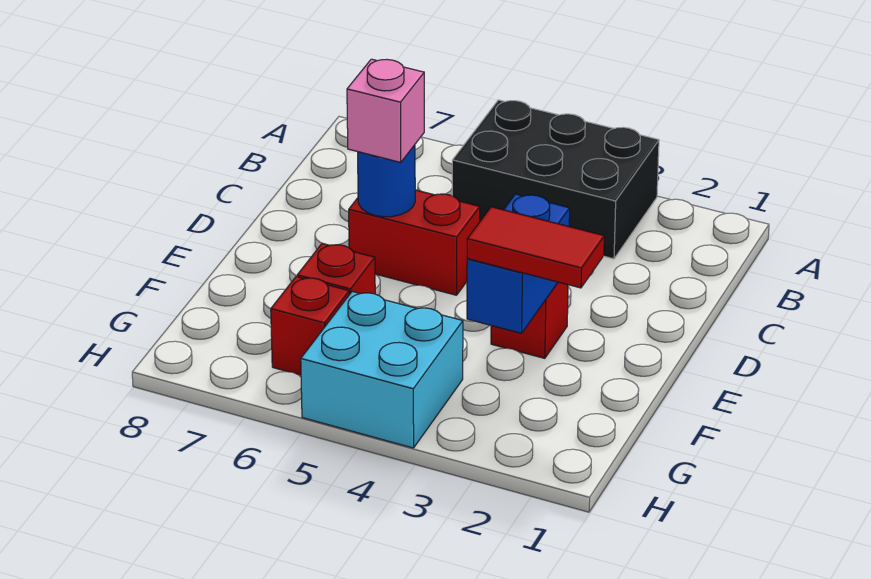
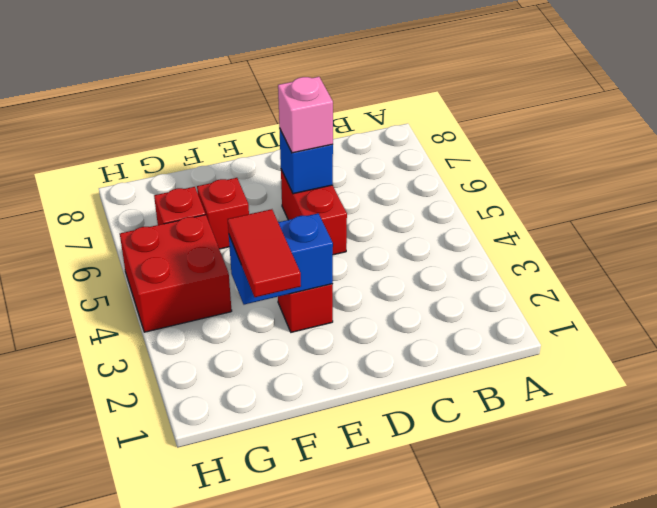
black 2x3 brick [452,100,659,259] -> none
blue 1x1 round brick [358,145,415,217] -> blue 1x1 brick [279,128,333,194]
cyan 2x2 brick [301,291,463,448] -> red 2x2 brick [120,215,232,332]

